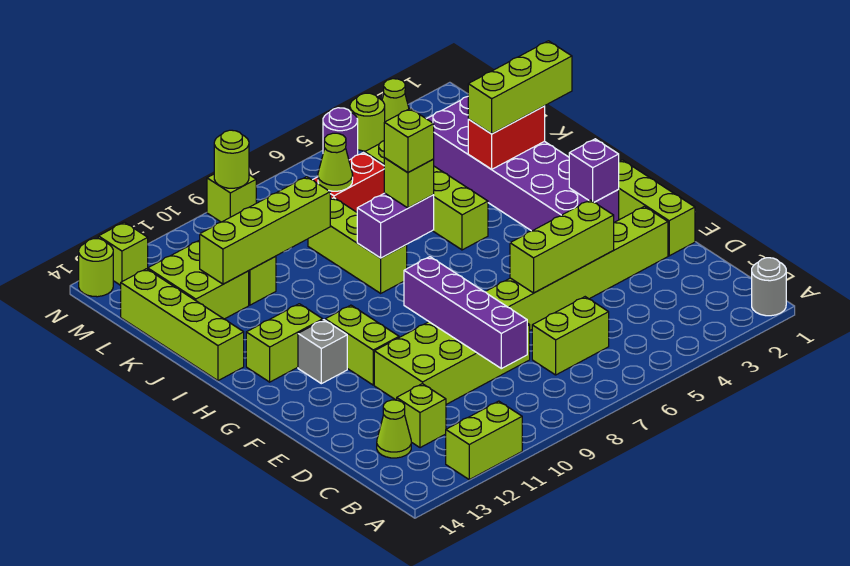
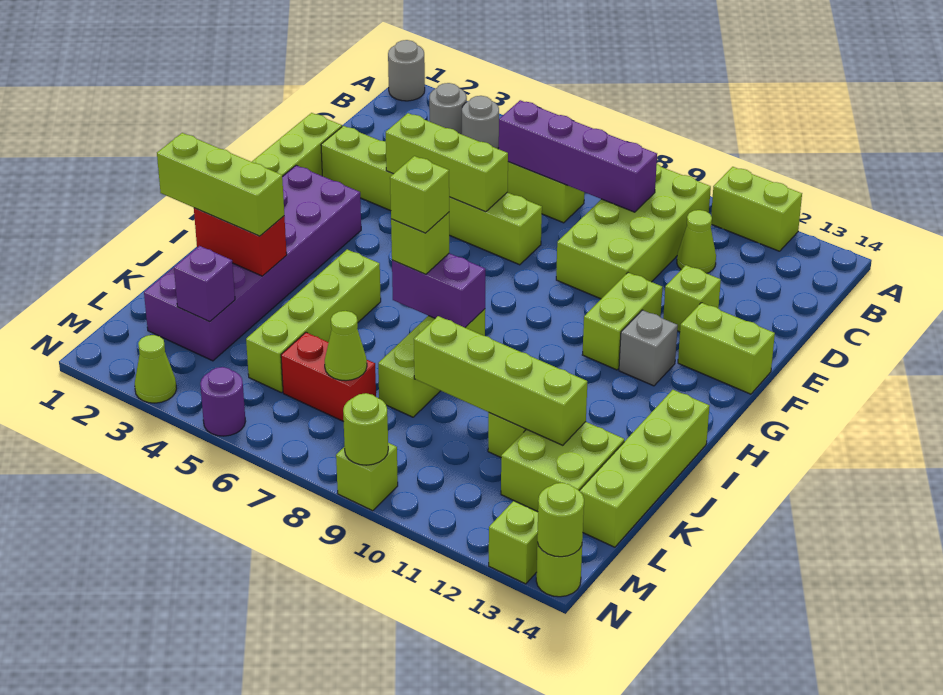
none -> grey 1x1 round brick [429,83,467,134]
none -> grey 1x1 round brick [462,96,499,149]
purple 1x4 brick [404,257,527,369] -> purple 1x4 brick turned to [499,100,657,212]
lime 1x1 brick [397,384,446,448] -> lime 1x1 brick moved to [663,265,721,332]
lime 1x1 cone [377,400,411,458] -> lime 1x1 cone moved to [677,210,716,273]
lime 2x4 brick [374,322,530,404] -> lime 2x4 brick turned to [556,164,711,299]
purple 1x1 brick [569,139,619,202] -> purple 1x1 brick moved to [174,246,235,321]
lime 1x2 brick [246,304,323,382] -> lime 1x2 brick moved to [678,303,775,394]
lime 1x1 round brick [350,93,385,151] -> lime 1x1 round brick moved to [537,483,584,557]

